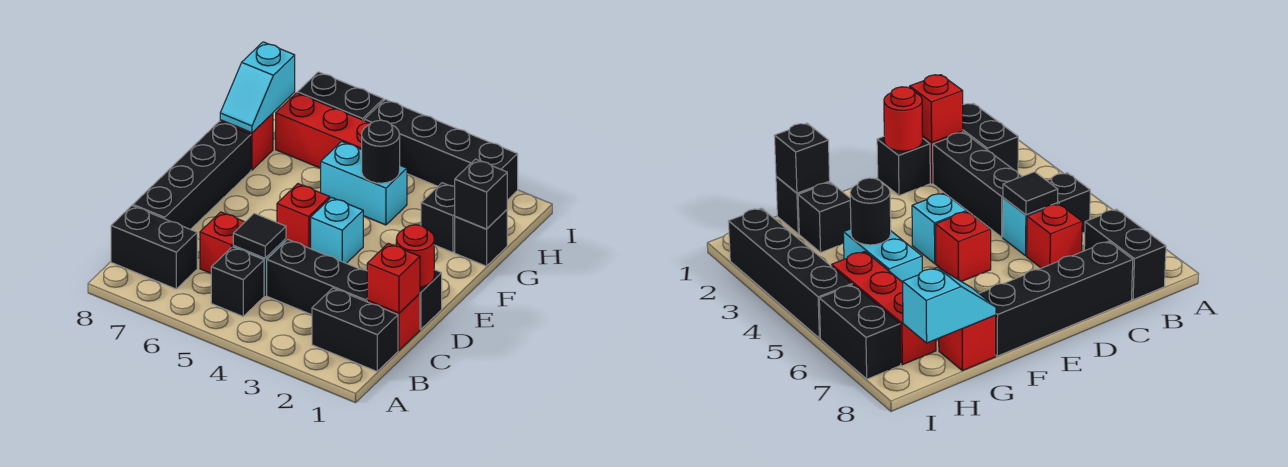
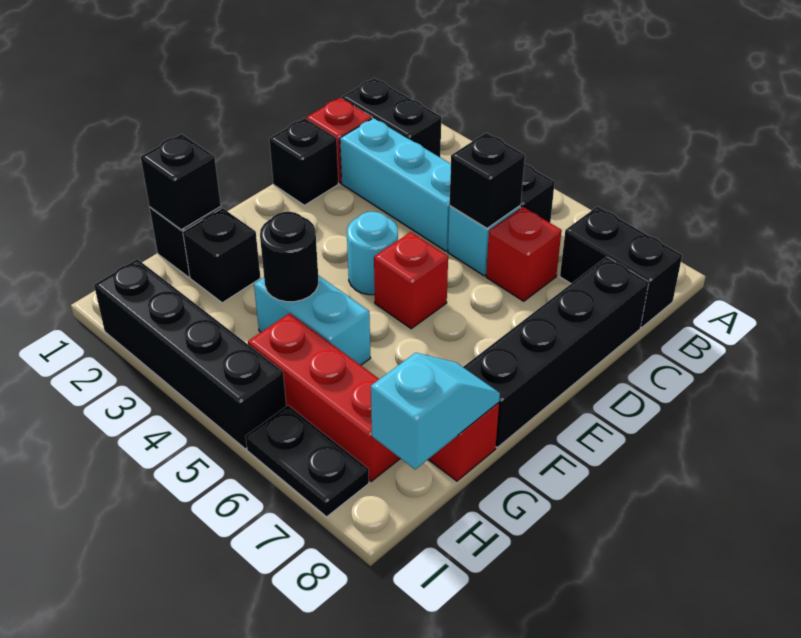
red 1x1 brick [367,243,420,313] -> none
black 1x3 brick [267,239,367,315] -> cyan 1x3 brick [340,118,451,251]
black 1x1 tile [233,213,286,258] -> black 1x1 brick [449,133,525,228]
red 1x1 round brick [396,225,434,287] -> none
cyan 1x1 brick [311,197,363,263] -> cyan 1x1 round brick [347,212,398,295]
black 1x2 brick [297,72,384,120] -> black 1x2 plate [245,405,369,517]

